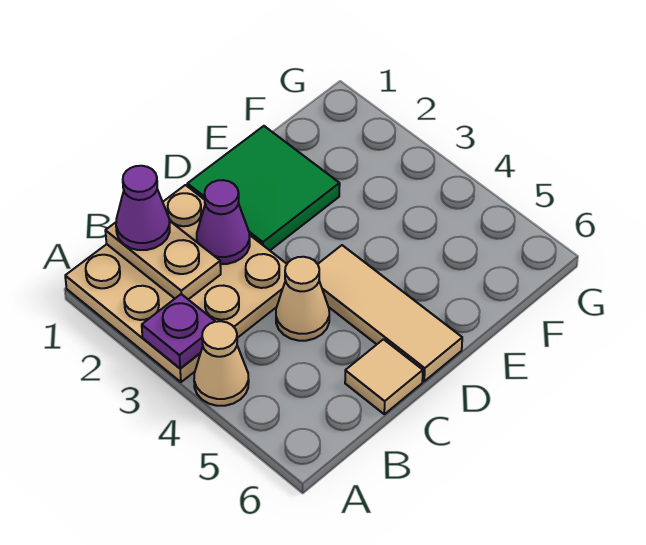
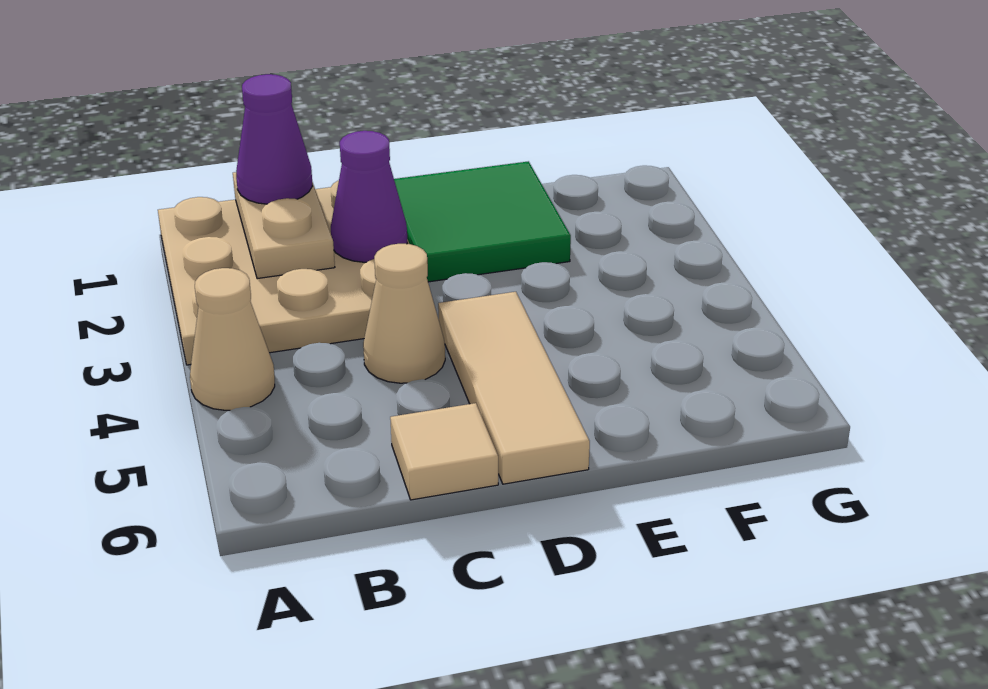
purple 1x1 plate [142,294,216,369] -> none

